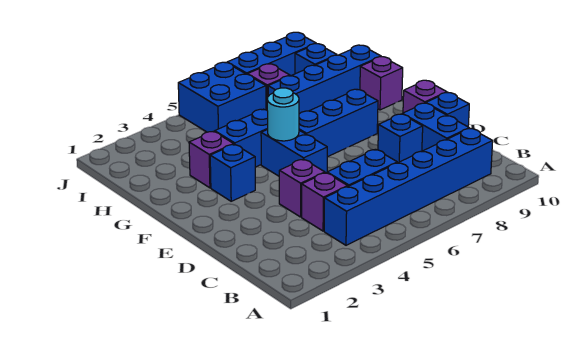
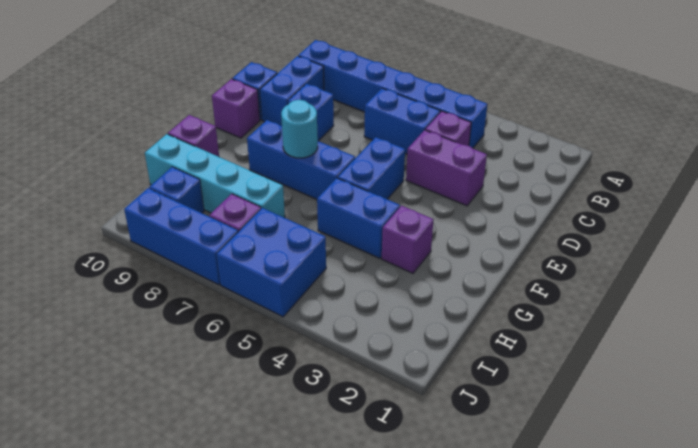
purple 1x1 brick [279,159,325,217] -> purple 1x2 brick [406,130,487,206]
blue 1x1 brick [210,144,255,201] -> none
cyan 1x1 round brick [267,88,299,141] -> cyan 1x1 round brick moved to [281,100,318,158]
blue 1x4 brick [268,45,381,114] -> cyan 1x4 brick [145,134,285,218]

